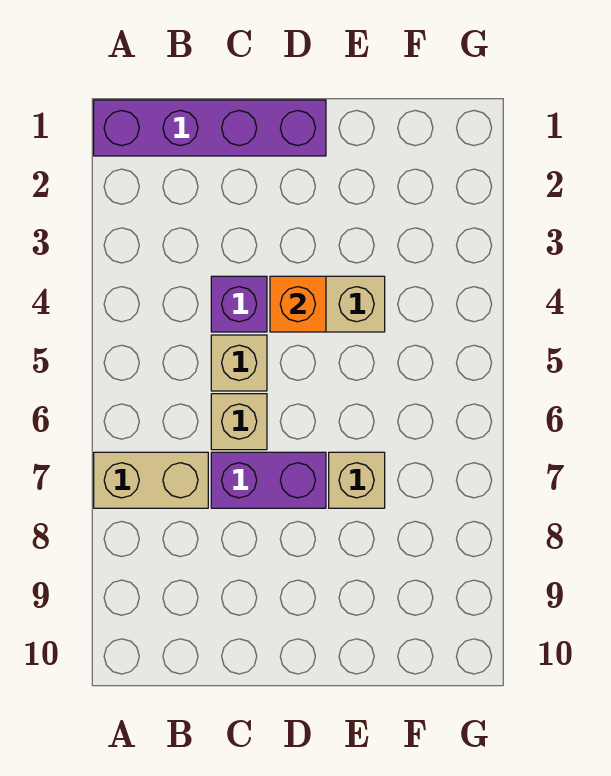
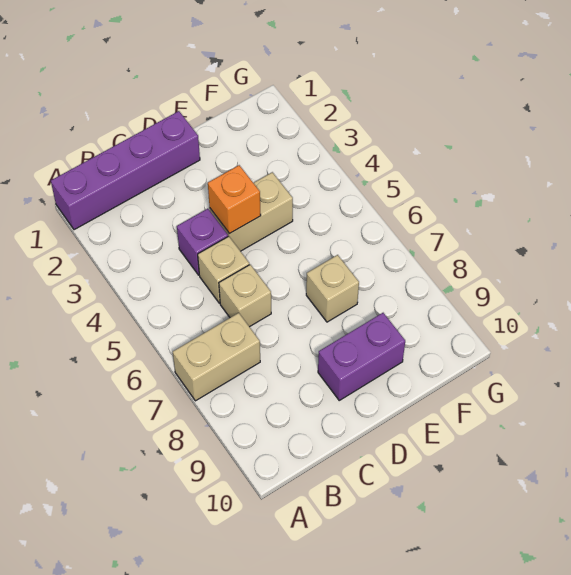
purple 1x2 brick [211,452,326,508] -> purple 1x2 brick moved to [318,313,405,400]

